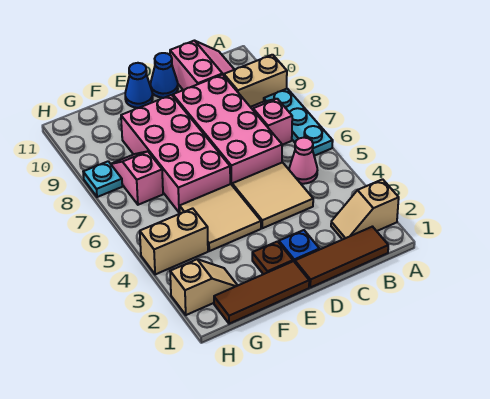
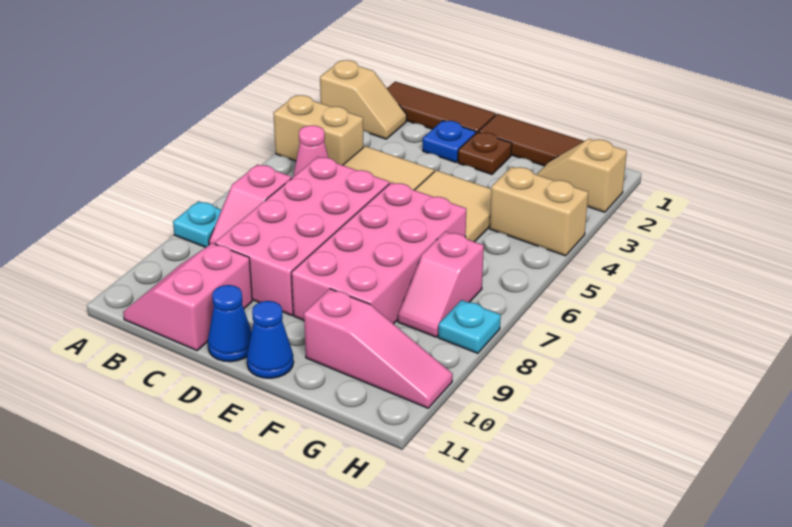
cyan 1x3 plate [264,89,333,156] -> cyan 1x1 plate [173,201,221,248]
tan 1x2 brick [224,55,287,107] -> tan 1x2 brick moved to [273,95,363,165]
none -> pink 1x3 slope [304,289,453,408]

